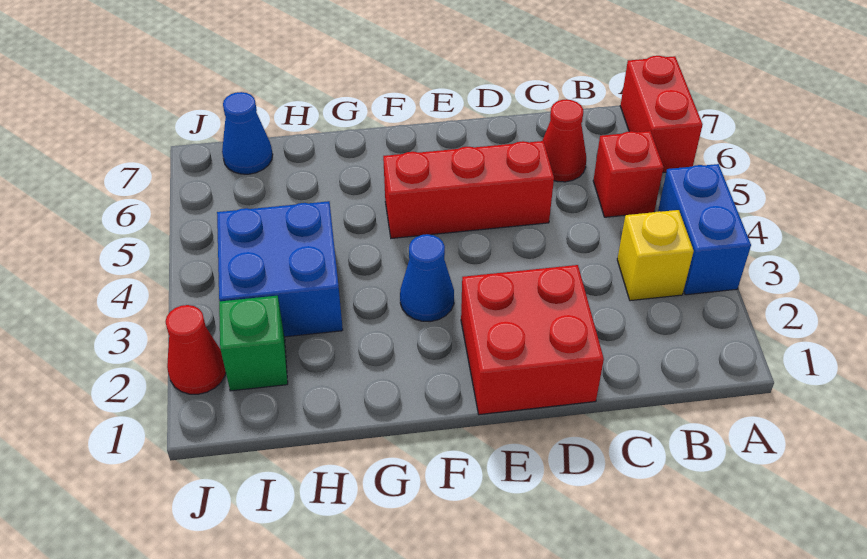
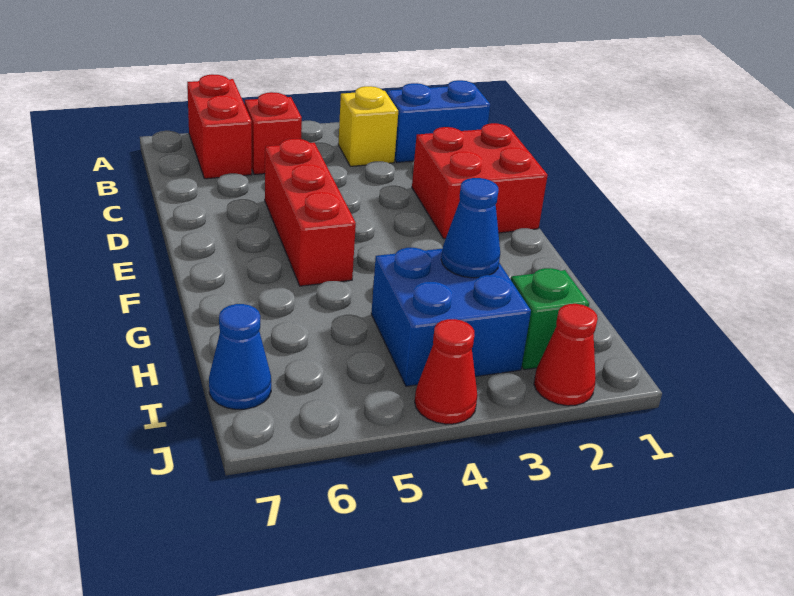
blue 1x2 brick [658,164,751,295] -> blue 1x2 brick moved to [387,80,490,162]
red 1x2 brick [620,56,703,173] -> red 1x2 brick turned to [187,74,252,179]
red 1x1 cone [543,99,586,182] -> red 1x1 cone moved to [415,319,478,424]
blue 1x1 cone [400,234,454,322] -> blue 1x1 cone moved to [441,178,500,278]

